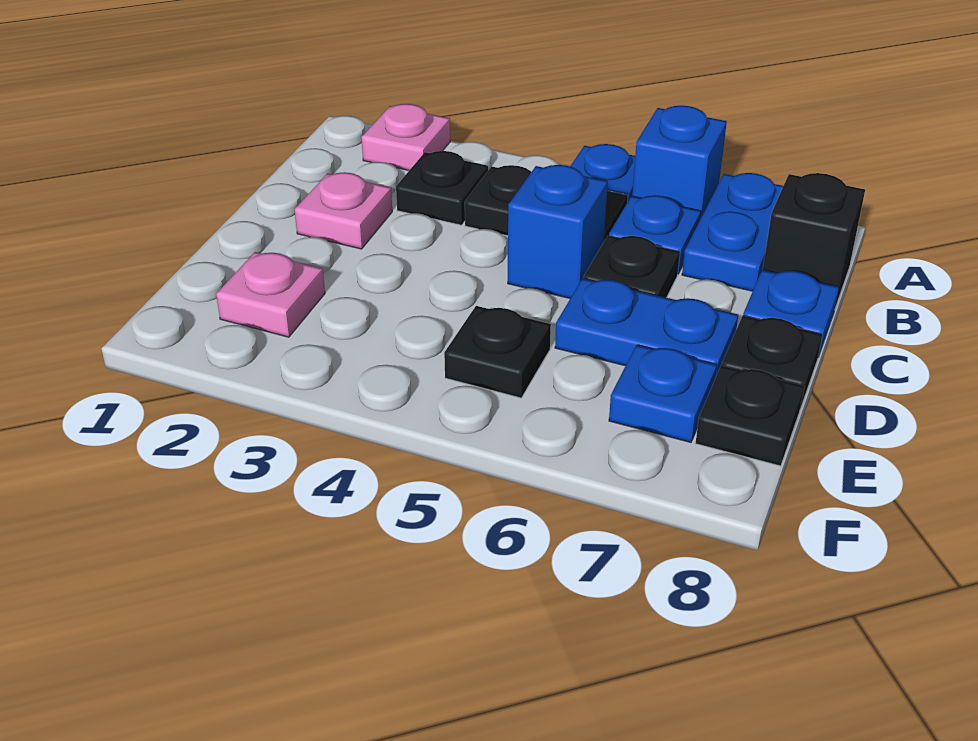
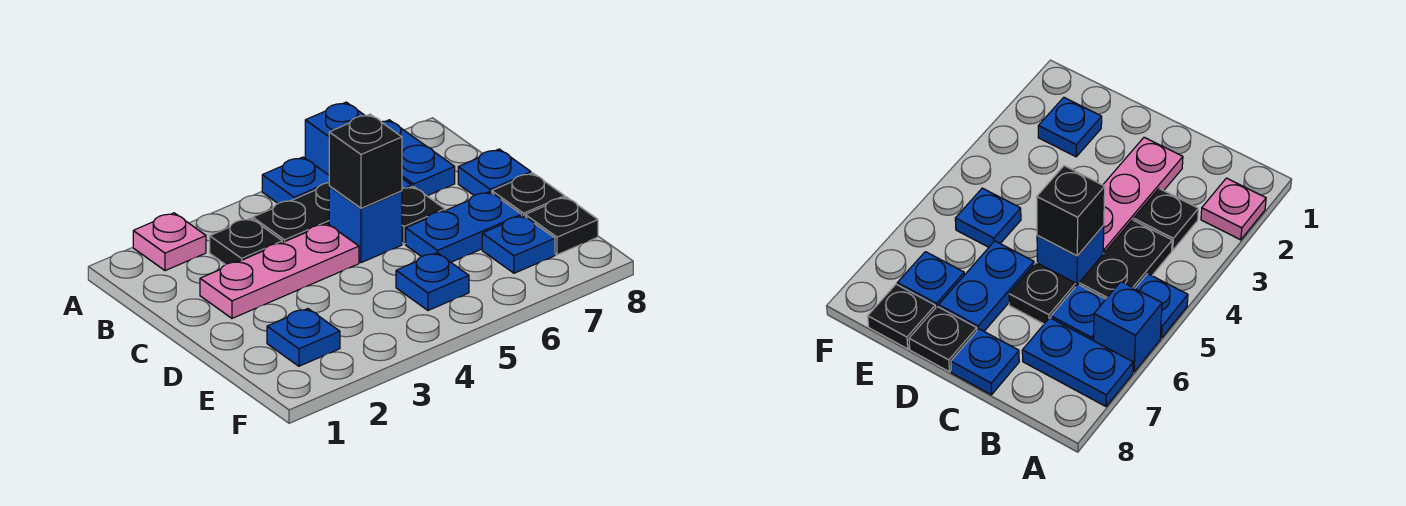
black 1x1 brick [763,173,865,308] -> black 1x1 brick moved to [329,114,402,208]
pink 1x1 plate [295,172,392,249] -> pink 1x3 plate [200,224,359,318]
pink 1x1 plate [216,252,325,337] -> blue 1x1 plate [267,309,340,366]
black 1x1 plate [444,306,551,398] -> blue 1x1 plate [396,253,469,310]

